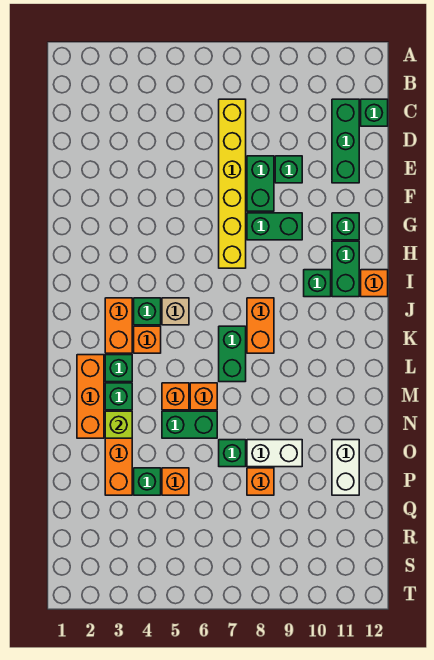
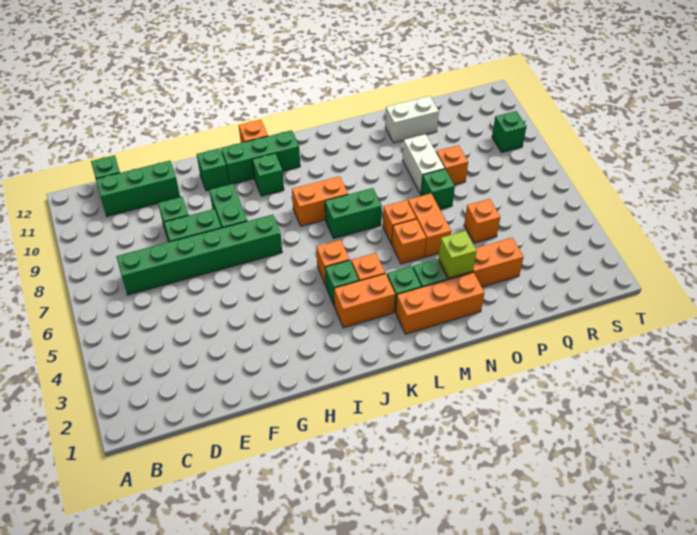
yellow 1x6 brick [219,99,246,268] -> green 1x6 brick [116,215,282,295]
green 1x2 brick [332,241,359,297] -> green 1x3 brick [221,130,300,184]
tan 1x1 brick [162,298,189,325] -> orange 1x1 brick [316,240,350,285]
green 1x2 brick [162,411,217,438] -> orange 1x2 brick [408,194,451,257]
green 1x1 brick [134,468,161,495] -> green 1x1 brick moved to [492,111,526,152]

